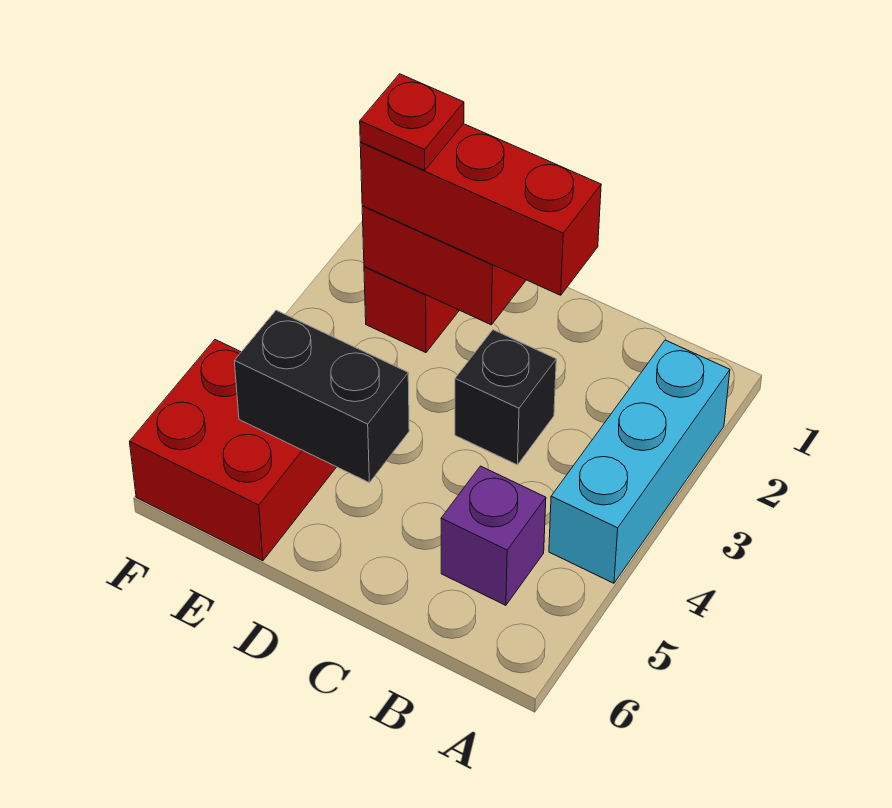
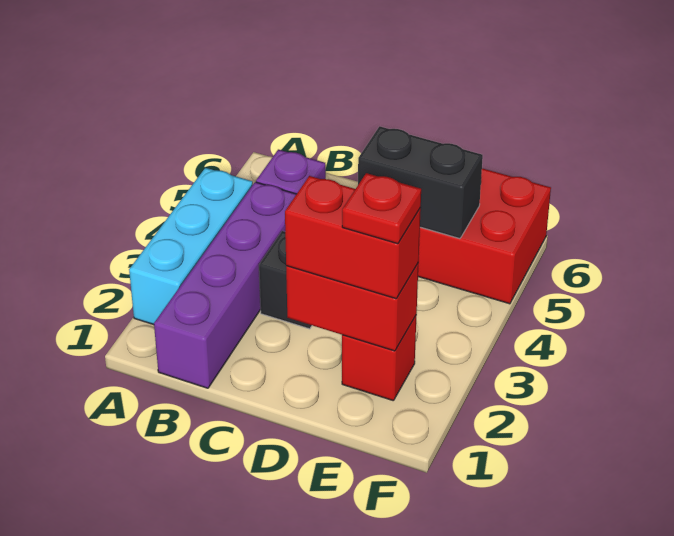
none -> purple 1x4 brick [154,182,296,388]
red 1x3 brick [360,124,601,295] -> red 1x2 brick [285,176,421,299]

